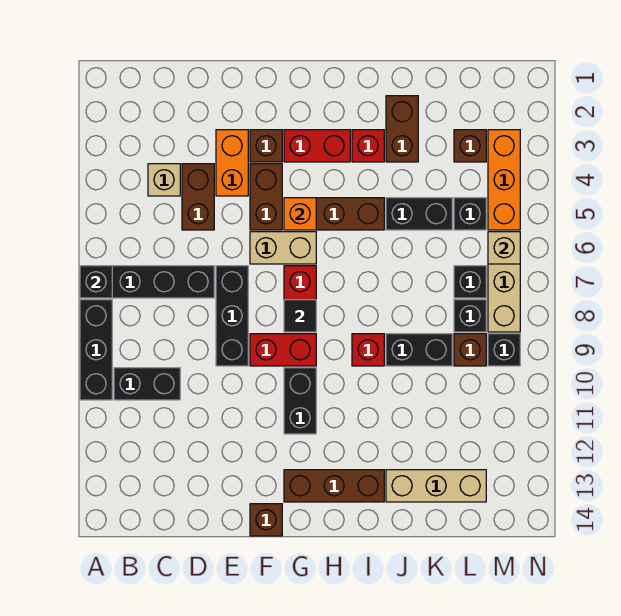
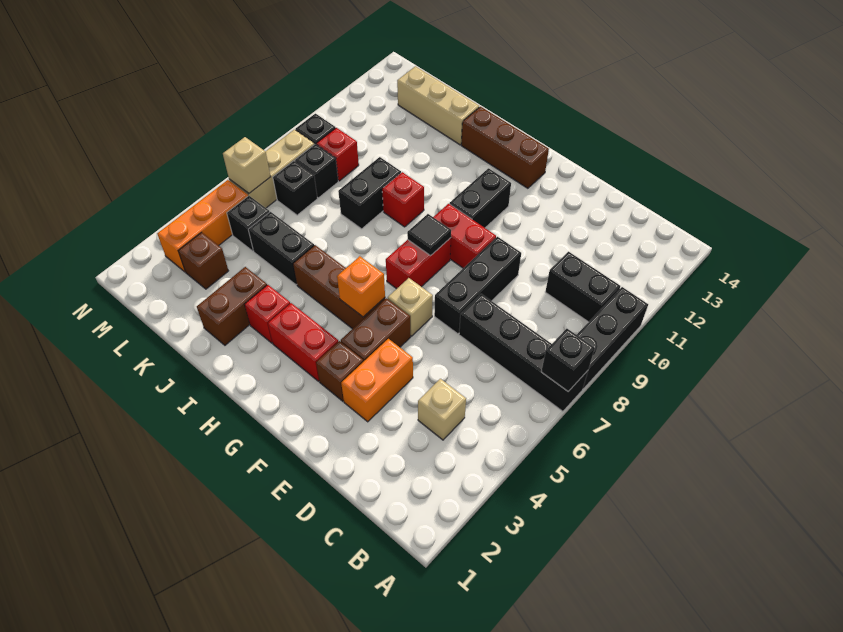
brown 1x2 brick [182,164,214,230] -> none
tan 1x2 brick [250,232,316,264] -> tan 1x1 brick [388,278,433,336]
brown 1x1 brick [250,504,282,536] -> none
black 1x2 brick [386,334,452,366] -> black 1x2 brick turned to [338,157,401,229]
brown 1x1 brick [454,334,486,366] -> red 1x1 brick [316,128,359,181]

